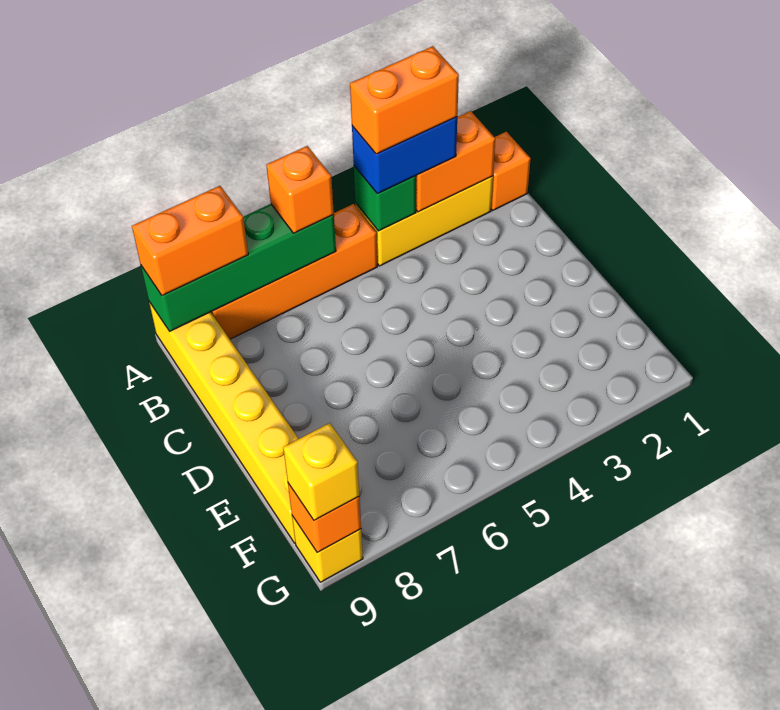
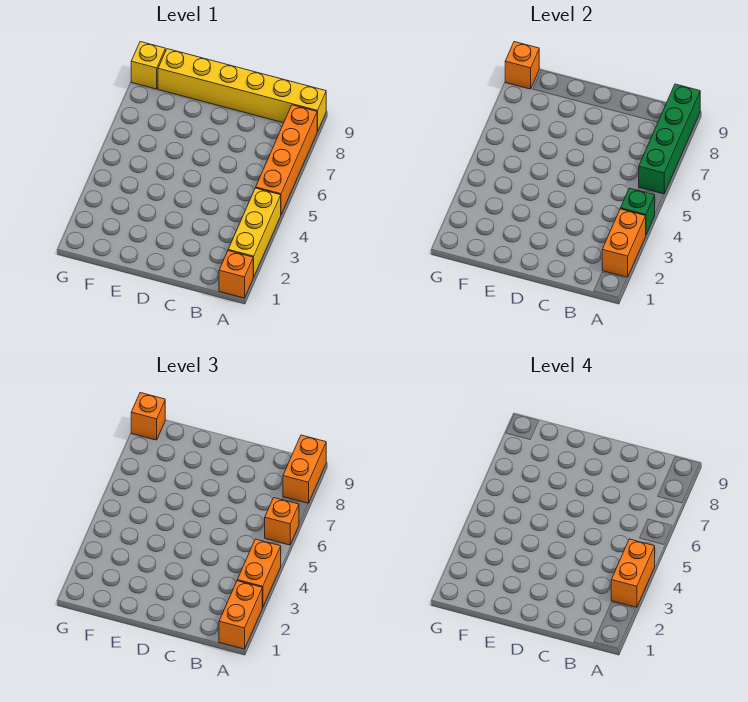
none -> orange 1x2 brick [219,581,262,649]
blue 1x2 brick [352,117,457,194] -> orange 1x2 brick [237,539,281,608]
yellow 1x1 brick [283,423,359,520] -> orange 1x1 brick [131,393,165,440]

